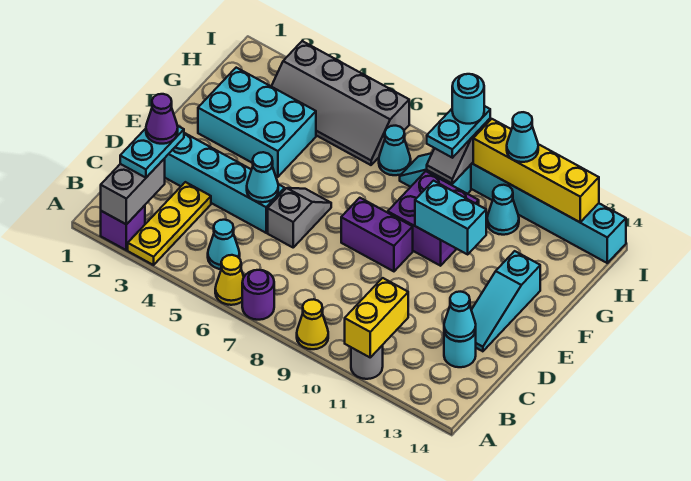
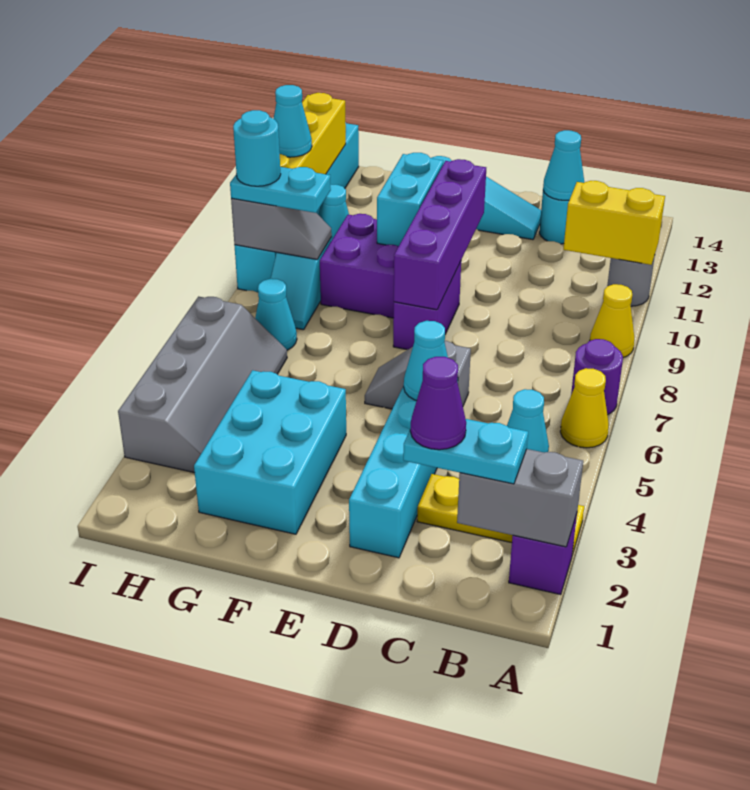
none -> purple 1x4 brick [394,159,486,310]

